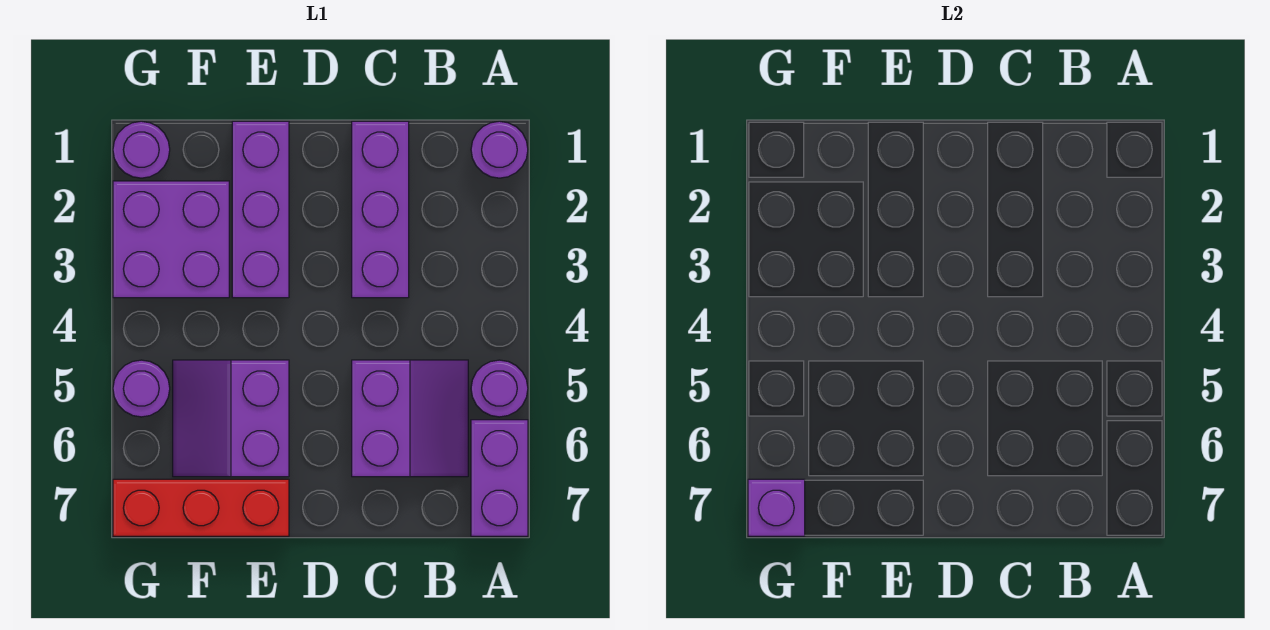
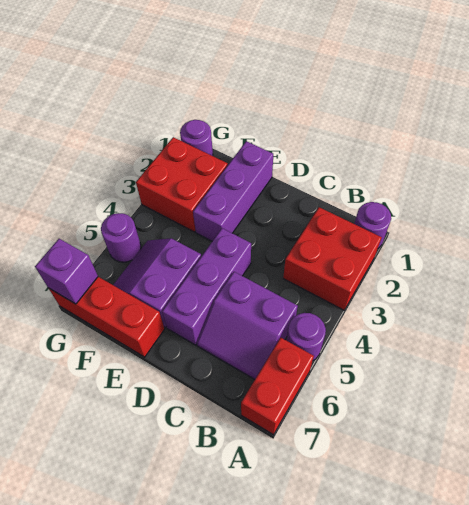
none -> red 2x2 brick [283,207,382,310]
purple 1x2 brick [471,420,528,536] -> red 1x2 brick [241,338,314,435]
purple 2x2 slope [352,360,468,477] -> purple 2x2 slope turned to [197,272,298,379]
purple 1x3 brick [352,121,409,298] -> purple 1x3 brick moved to [162,228,251,345]
purple 2x2 brick [113,181,229,298] -> red 2x2 brick [136,137,228,232]

